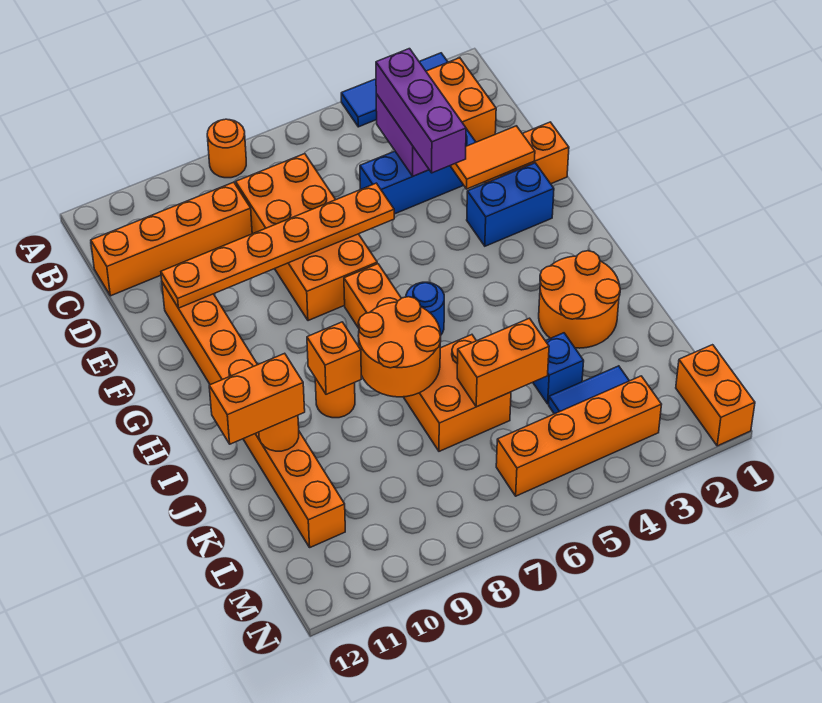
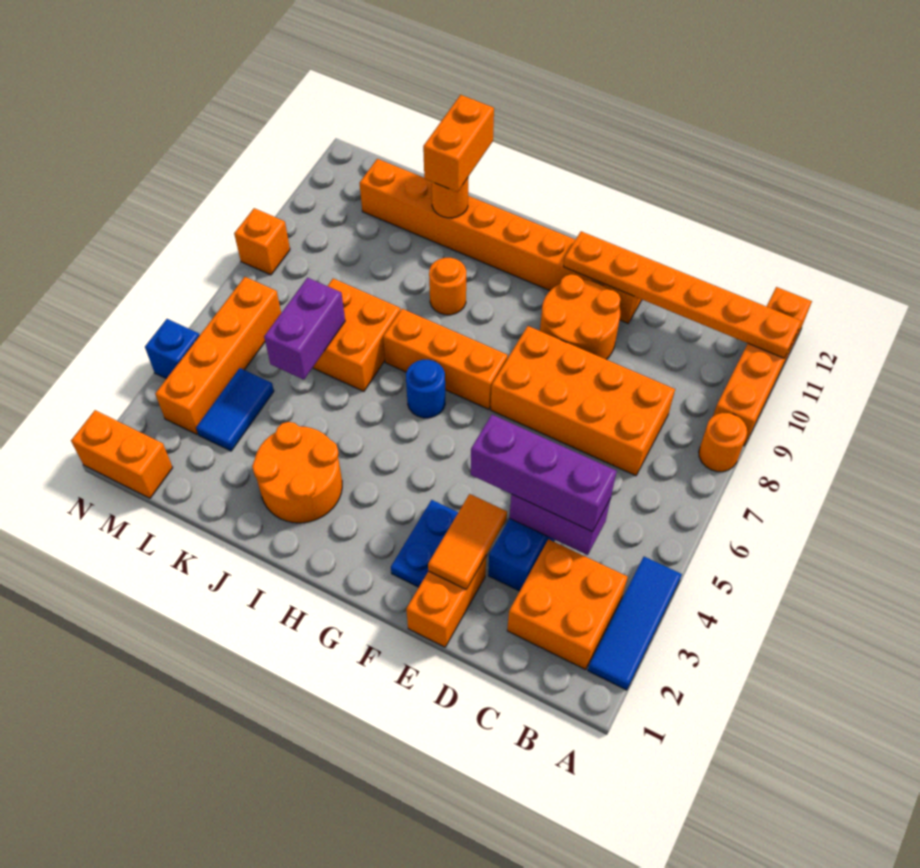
orange 1x4 brick [91,182,252,296] -> orange 1x4 brick moved to [713,287,812,446]
orange 1x6 plate [161,183,394,308] -> orange 1x6 plate turned to [564,231,802,358]
blue 1x2 brick [467,163,554,246] -> blue 1x2 plate [391,500,458,587]
orange 2x2 round brick [358,297,441,397] -> orange 2x2 round brick moved to [540,274,621,360]
orange 1x1 brick [307,322,361,394] -> orange 1x1 brick moved to [234,208,290,275]
blue 1x1 brick [533,333,584,404] -> blue 1x1 brick moved to [145,319,200,379]
orange 1x2 brick [457,318,549,407] -> purple 1x2 brick [264,278,345,380]

